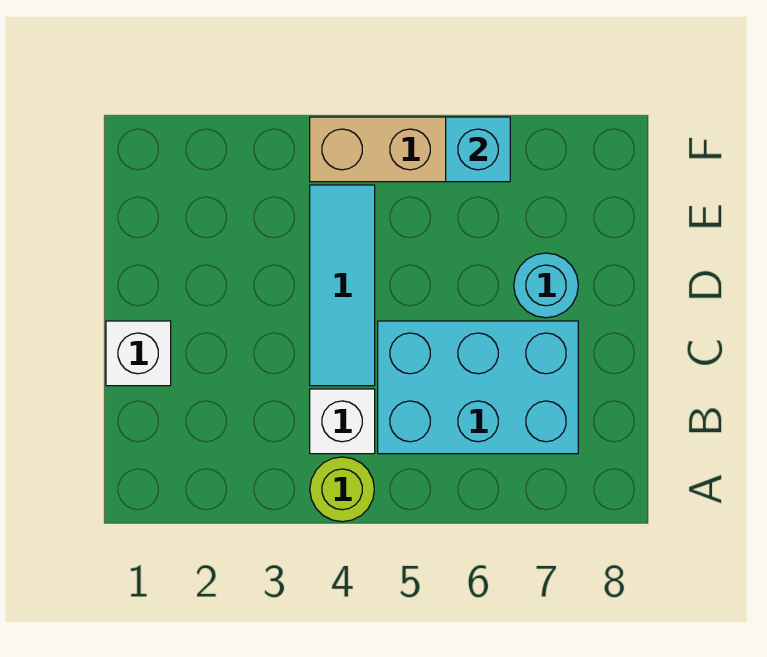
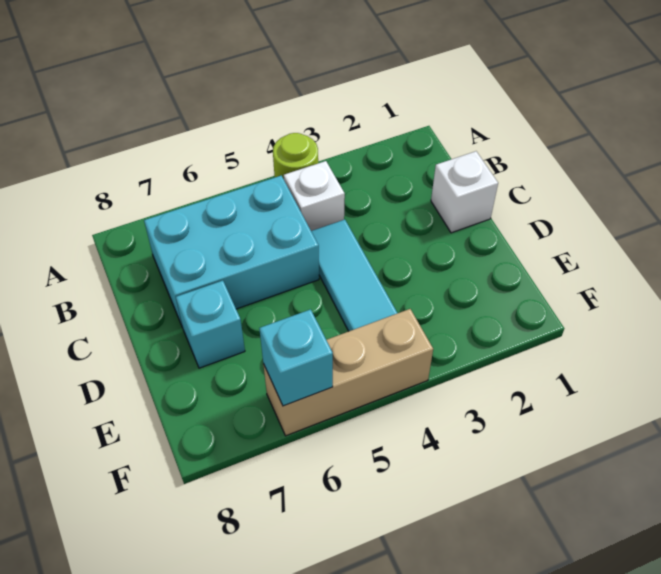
cyan 1x1 round brick [514,253,578,318] -> cyan 1x1 brick [176,281,245,368]

